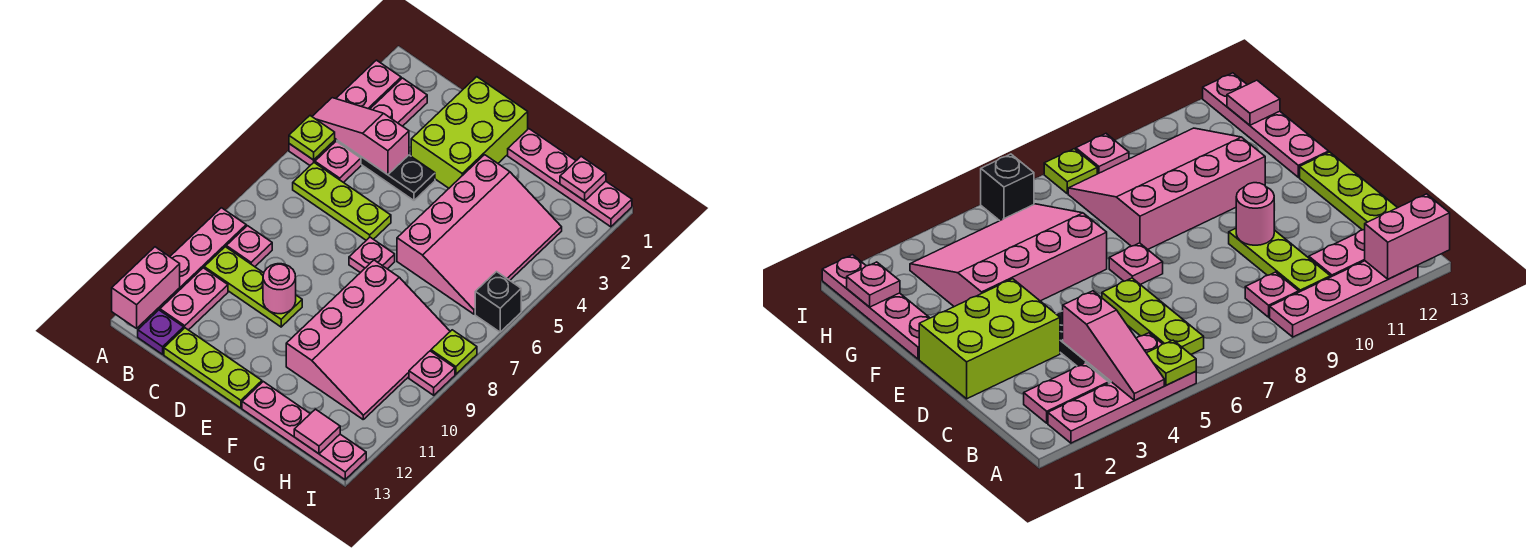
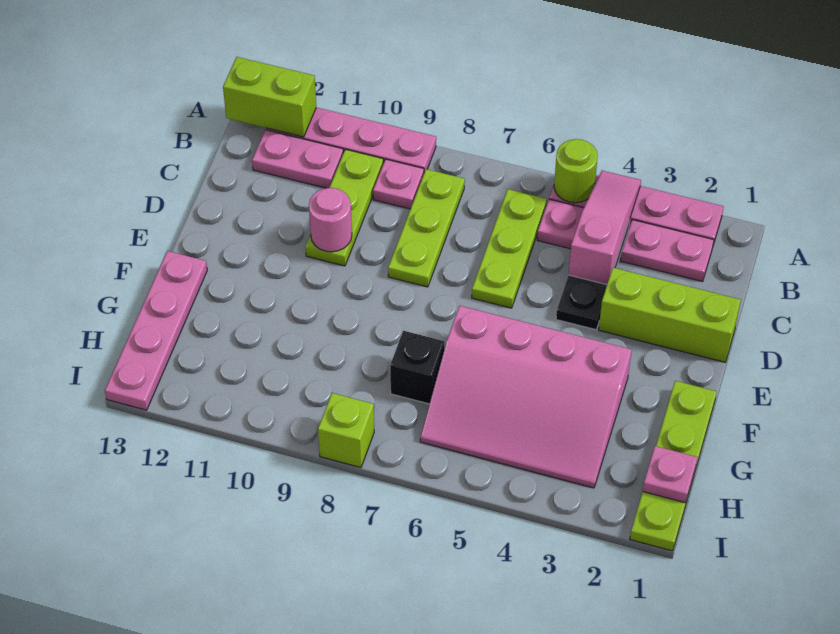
lime 1x1 plate [289,116,335,160] -> lime 1x1 round brick [554,139,598,203]
pink 1x2 brick [112,247,180,328] -> lime 1x2 brick [223,57,316,137]
purple 1x1 plate [138,310,184,354] -> none
lime 1x3 plate [164,328,262,408] -> lime 1x3 plate moved to [388,169,465,287]
lime 2x3 brick [411,77,528,188] -> lime 1x3 brick [599,268,741,362]
pink 1x1 plate [349,237,395,273] -> none
pink 1x4 plate [508,129,632,227] -> lime 1x4 plate [630,381,717,551]
pink 3x4 slope [286,260,450,419] -> none
pink 1x1 tile [294,409,340,454] -> none
black 1x1 brick [475,272,521,332] -> black 1x1 brick moved to [390,331,444,404]
lime 1x1 plate [431,330,477,374] -> lime 1x1 brick [318,393,374,468]
pink 1x1 plate [409,351,455,395] -> none

